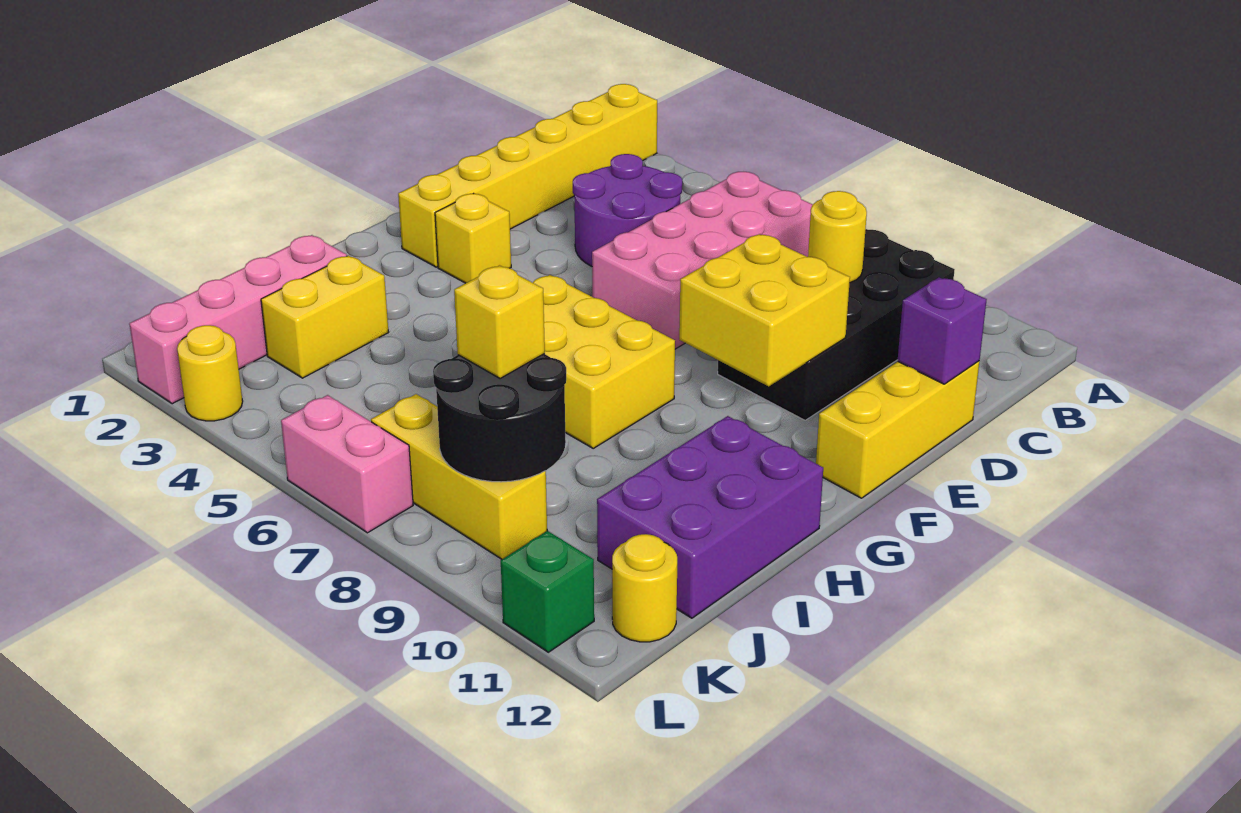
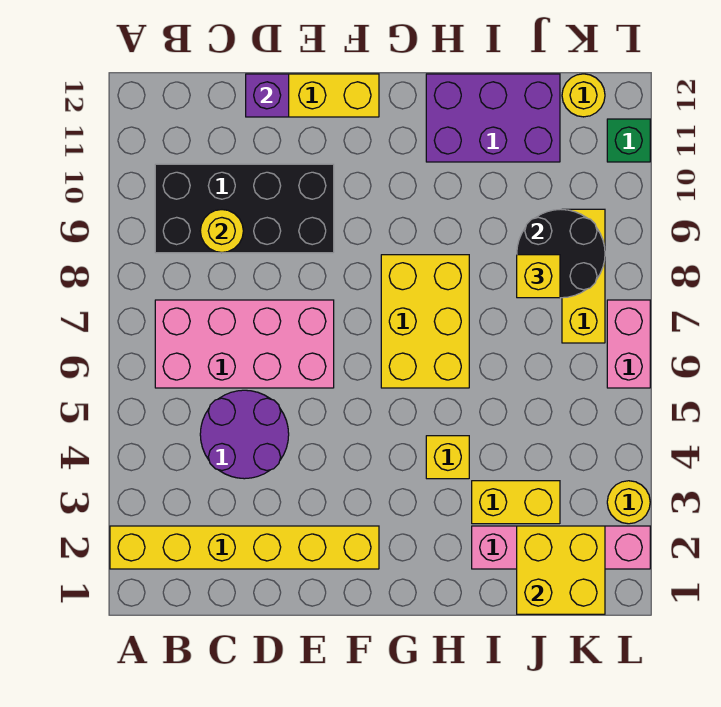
yellow 2x2 brick [679,234,850,386] -> yellow 2x2 brick moved to [517,526,605,614]
yellow 1x1 brick [435,194,511,283] -> yellow 1x1 brick moved to [426,436,469,479]

